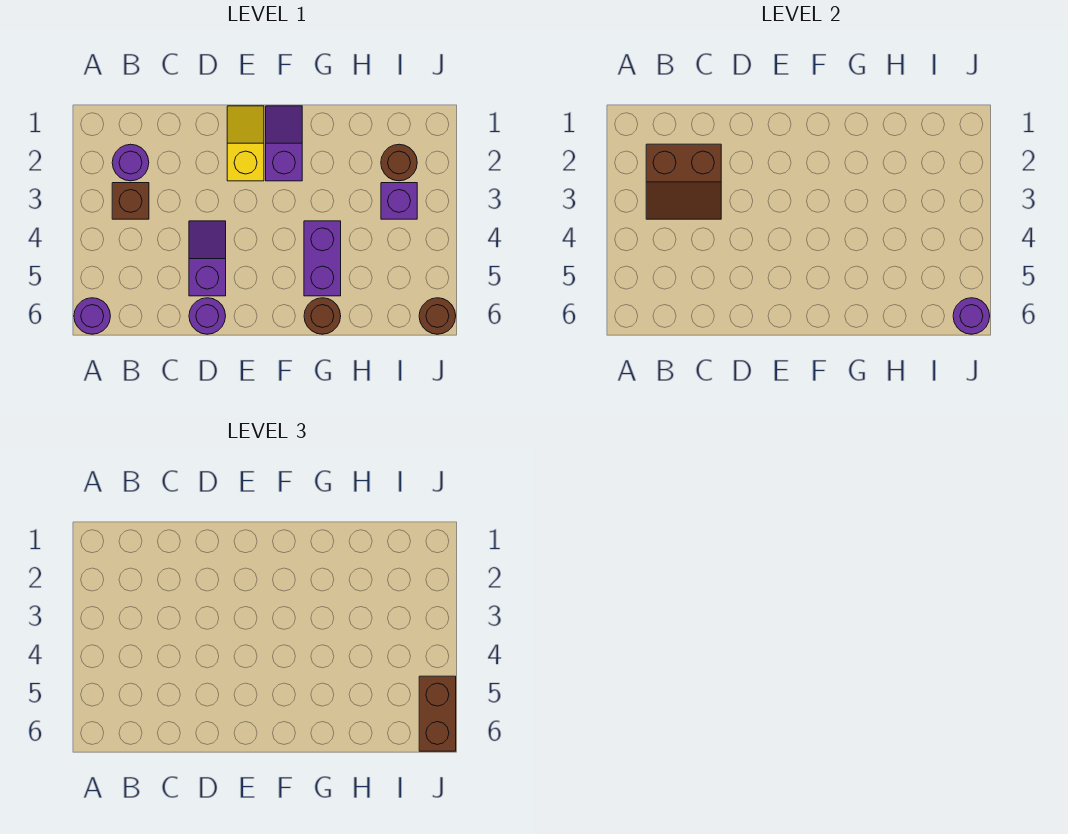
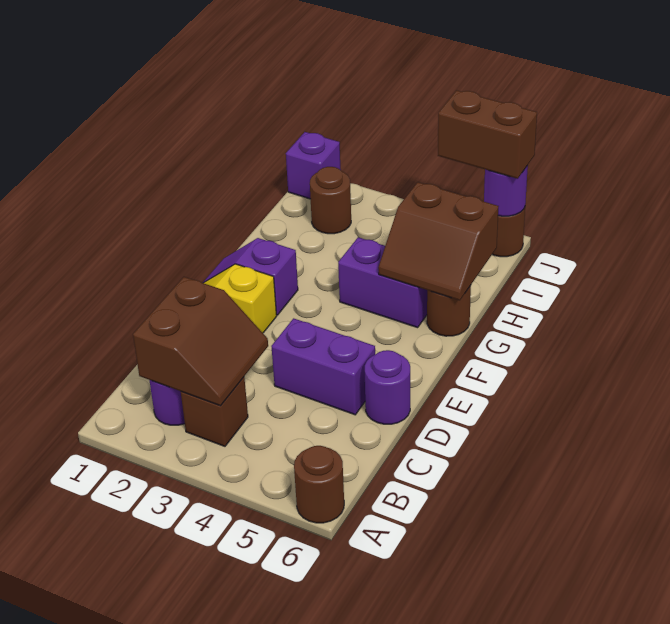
purple 1x1 round brick [74,298,110,334] -> brown 1x1 round brick [294,446,344,523]
purple 1x2 slope [189,221,226,296] -> purple 1x2 brick [271,318,375,415]
none -> brown 2x2 slope [378,182,499,300]
purple 1x1 brick [381,183,417,219] -> purple 1x1 brick moved to [286,132,341,199]

